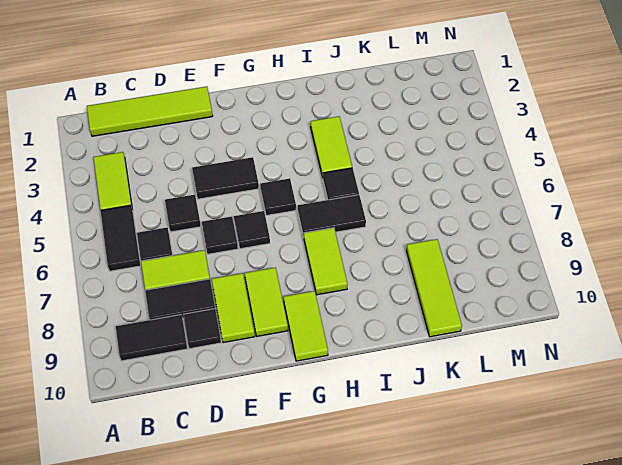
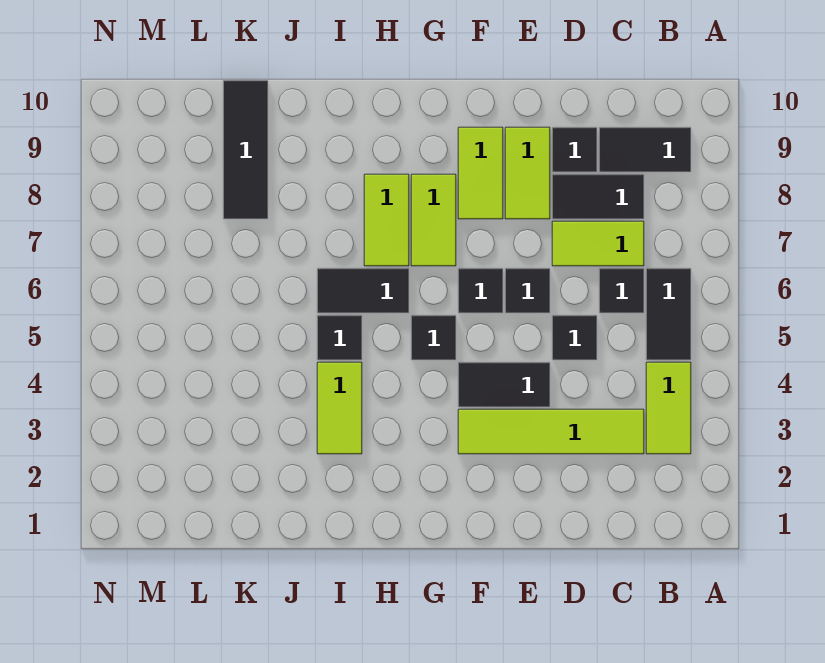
lime 1x4 tile [87,86,213,136] -> lime 1x4 tile moved to [458,409,644,454]
lime 1x2 tile [284,291,328,361] -> lime 1x2 tile moved to [411,174,456,266]
lime 1x3 tile [406,239,462,337] -> black 1x3 tile [223,80,268,219]

